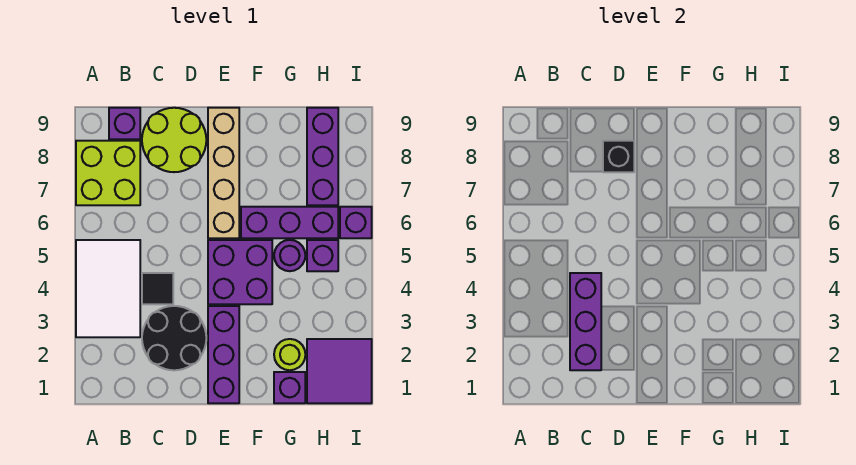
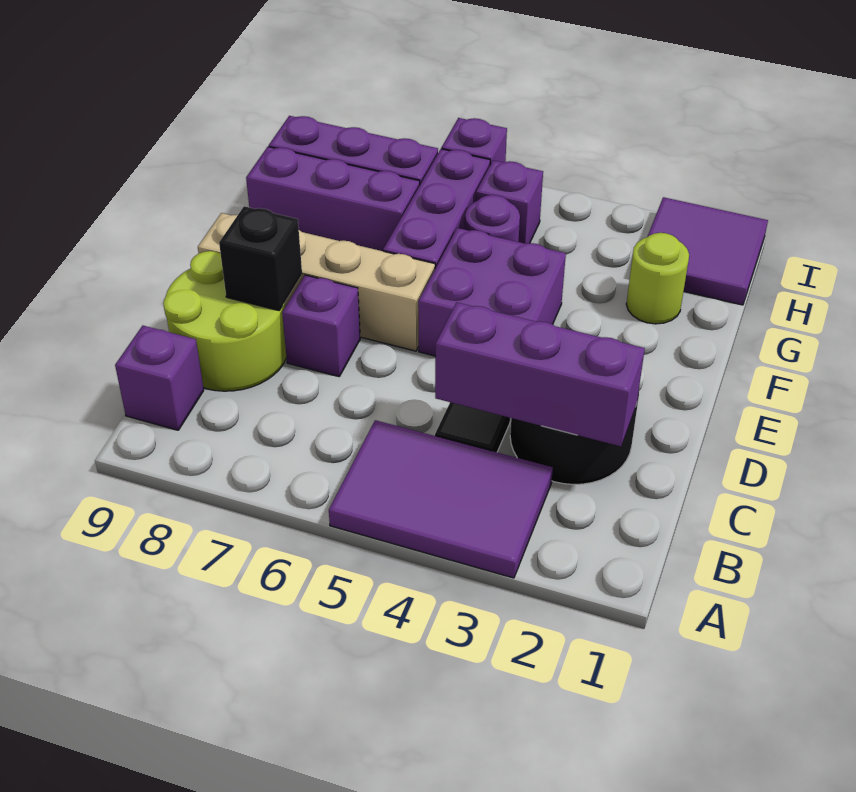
white 2x3 tile [76,240,140,337] -> purple 2x3 tile [329,420,553,578]
lime 2x2 brick [76,141,140,205] -> none
purple 1x3 brick [208,306,239,403] -> purple 1x3 brick moved to [246,147,420,251]
purple 1x1 brick [274,372,305,403] -> purple 1x1 brick moved to [282,275,360,377]

